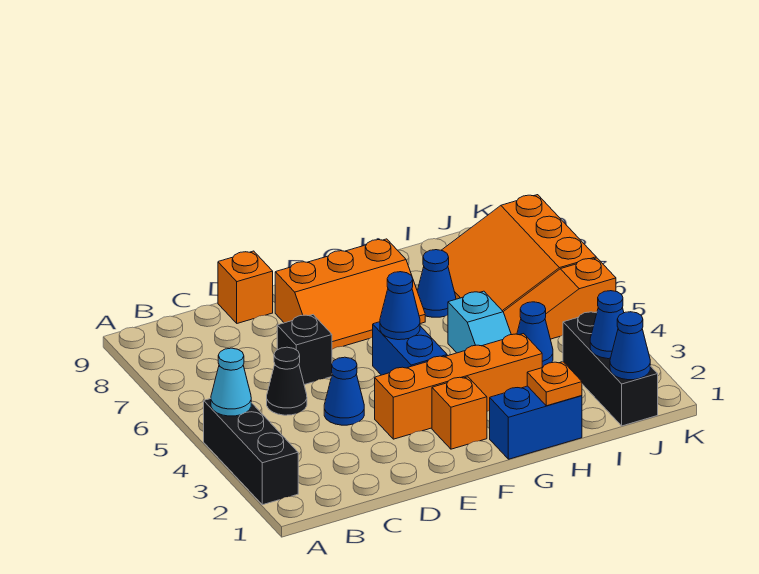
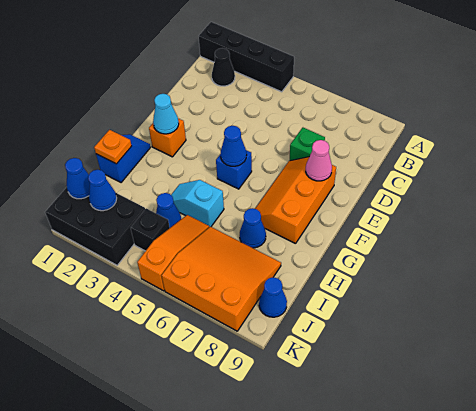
black 1x3 brick [204,399,298,505] -> black 1x4 brick [199,22,294,92]
cyan 1x1 cone [211,348,251,416] -> cyan 1x1 cone moved to [153,94,179,134]
black 1x1 cone [267,347,307,415] -> black 1x1 cone moved to [212,48,235,86]
blue 1x1 cone [324,357,364,425] -> blue 1x1 cone moved to [259,277,287,317]
black 1x1 brick [277,315,332,385] -> black 1x1 brick moved to [131,208,170,251]
none -> green 1x1 brick [290,127,325,161]
orange 1x1 brick [218,251,273,323] -> none
orange 1x4 brick [375,334,542,439] -> none
none -> pink 1x1 cone [306,140,332,181]
blue 1x2 brick [373,322,447,375] -> blue 1x1 brick [216,150,252,189]
blue 1x2 brick [490,386,582,459] -> blue 1x2 slope [96,134,151,182]
black 1x3 brick [563,312,658,426] -> black 2x3 brick [45,187,145,265]

